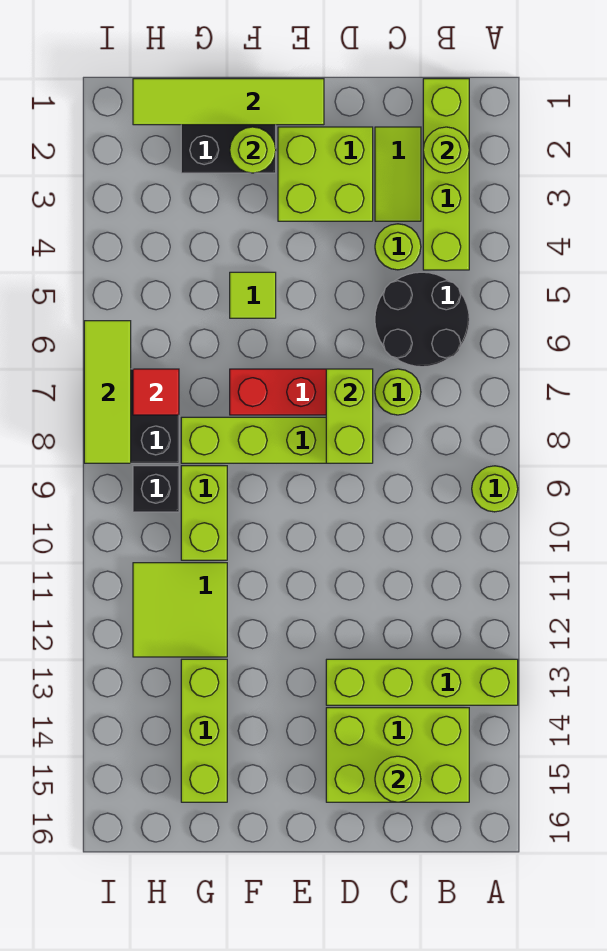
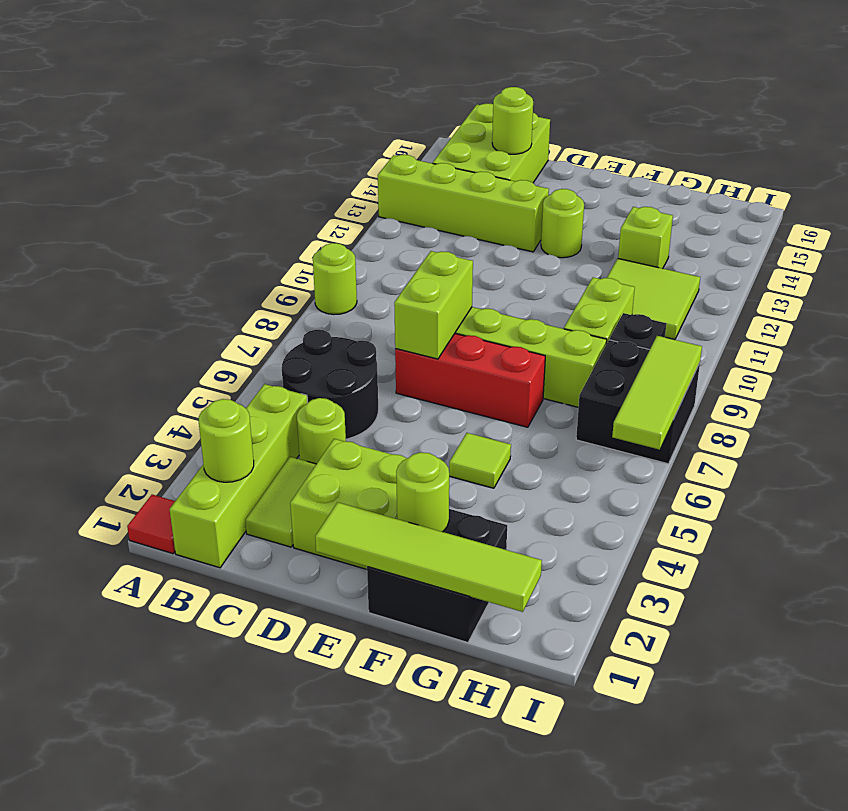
lime 2x3 brick [326,708,469,802] -> lime 2x3 brick turned to [433,103,550,183]
lime 1x1 round brick [375,369,421,415] -> lime 1x1 round brick moved to [541,189,584,258]
lime 1x3 brick [181,659,227,802] -> lime 1x1 brick [618,207,673,268]
red 1x1 tile [133,369,179,415] -> red 1x1 tile moved to [127,495,175,554]

